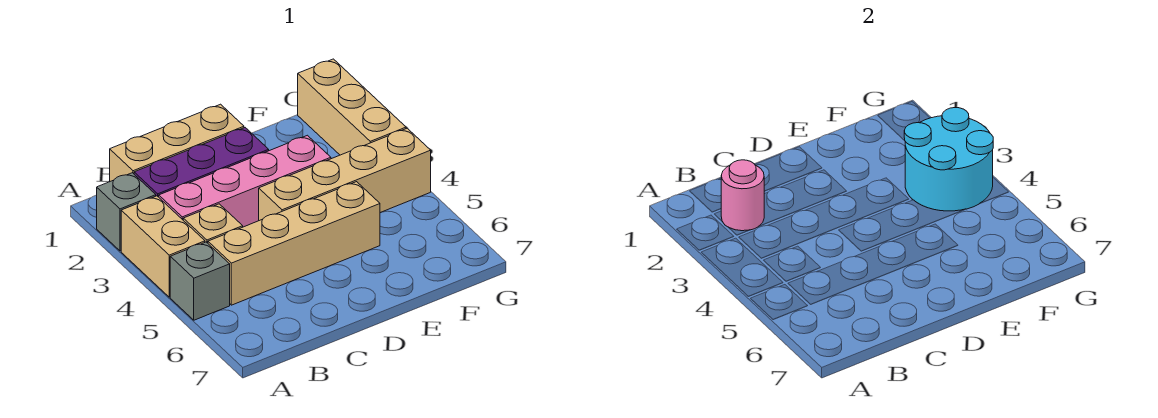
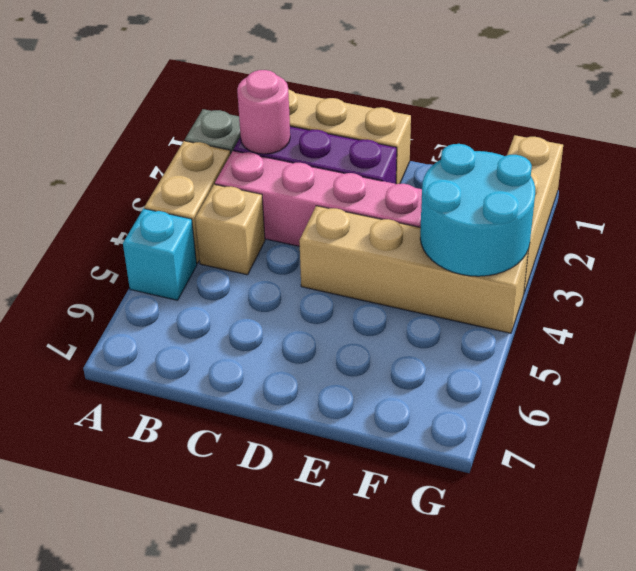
grey 1x1 brick [170,242,230,320] -> cyan 1x1 brick [123,209,197,300]
tan 1x4 brick [208,182,380,305] -> none

